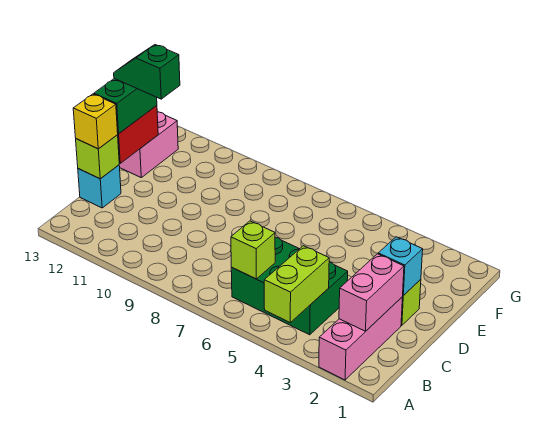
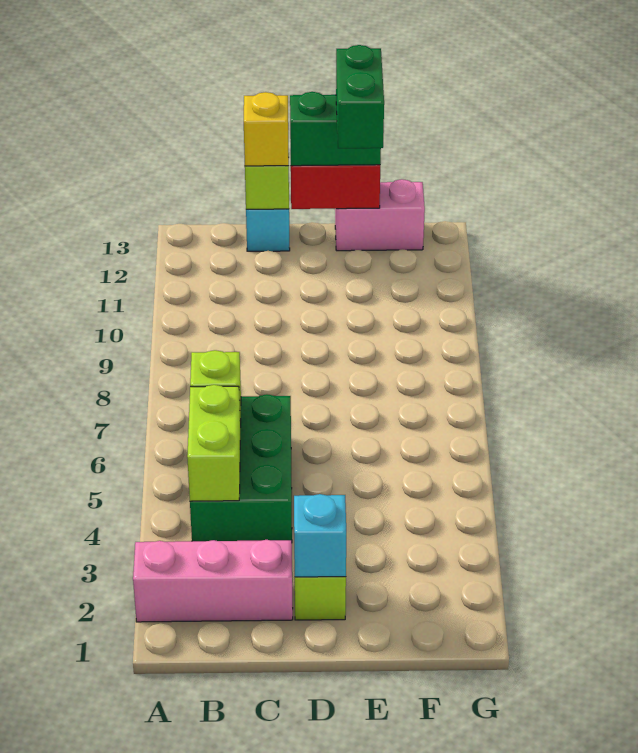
lime 1x2 brick [264,246,329,322] -> lime 1x2 brick turned to [187,385,240,501]
pink 1x2 brick [339,254,404,331] -> none
green 1x2 slope [114,45,180,99] -> green 1x2 brick [336,45,384,148]

